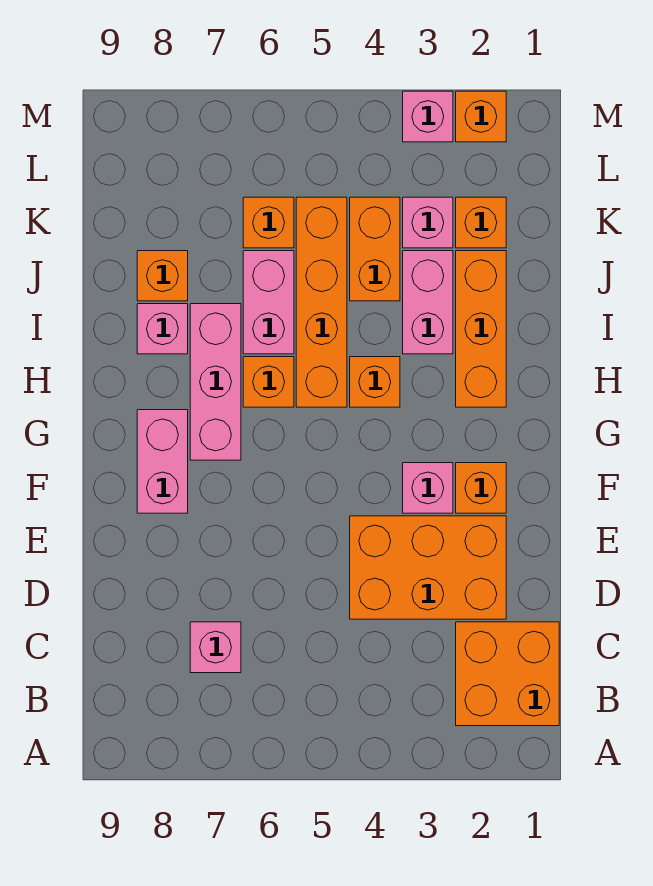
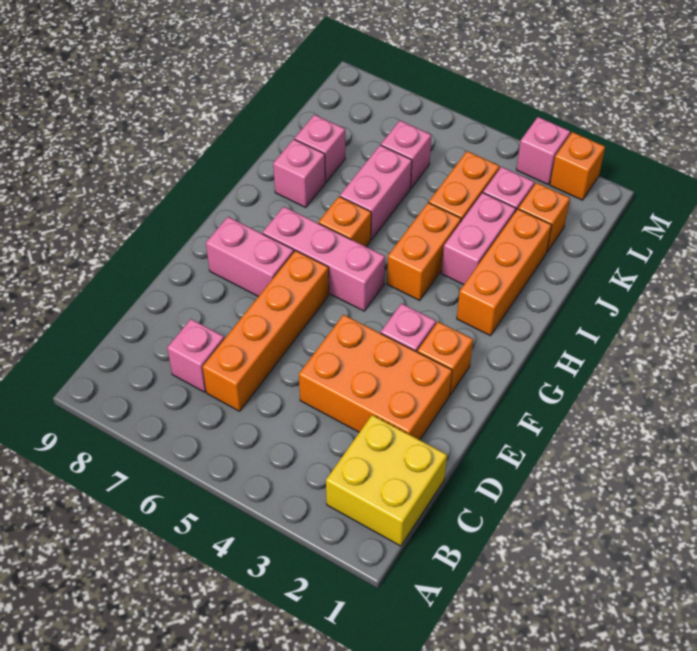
orange 2x2 brick [456,622,559,726] -> yellow 2x2 brick [326,415,447,546]
pink 1x2 brick [137,410,188,513] -> pink 1x2 brick turned to [206,217,294,296]
pink 1x3 brick [190,304,241,460] -> pink 1x3 brick turned to [262,207,385,311]
orange 1x1 brick [350,357,400,407] -> orange 1x2 brick [387,203,461,300]
orange 1x4 brick [296,197,347,407] -> orange 1x4 brick moved to [203,251,329,411]
orange 1x1 brick [137,251,188,301] -> pink 1x1 brick [295,115,345,182]
orange 1x1 brick [243,197,294,248] -> pink 1x1 brick [381,121,431,188]

